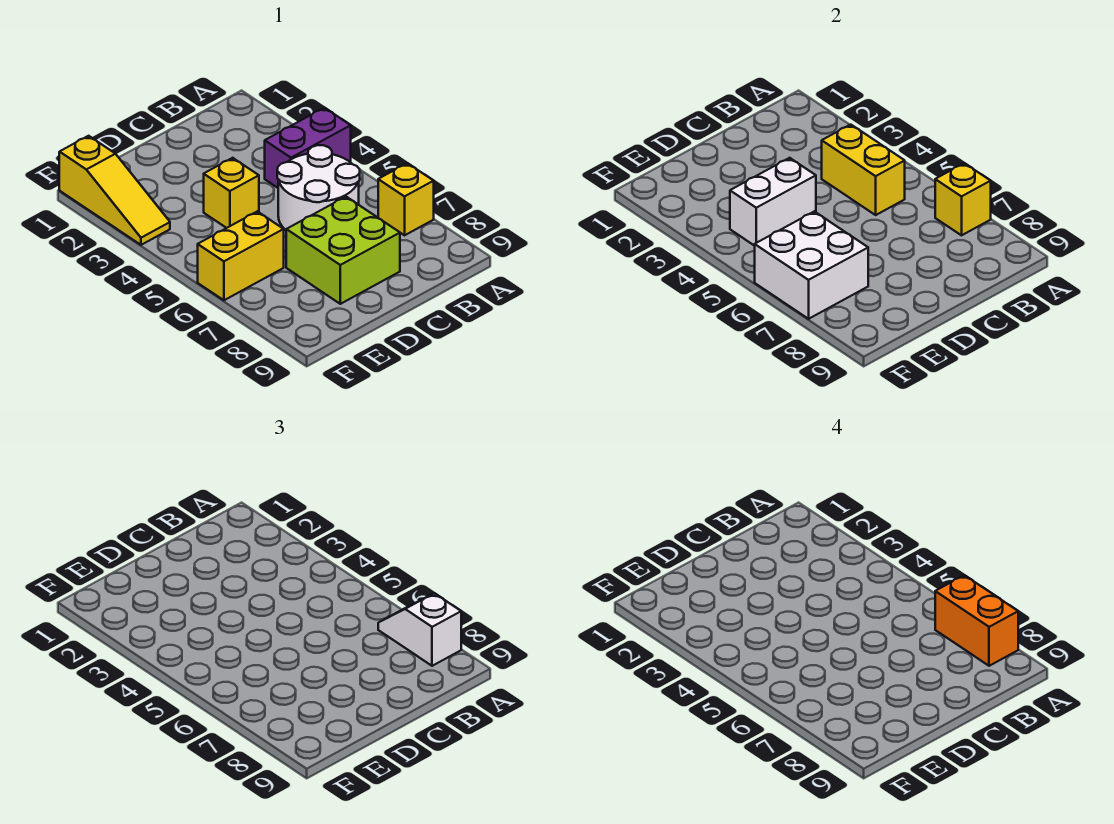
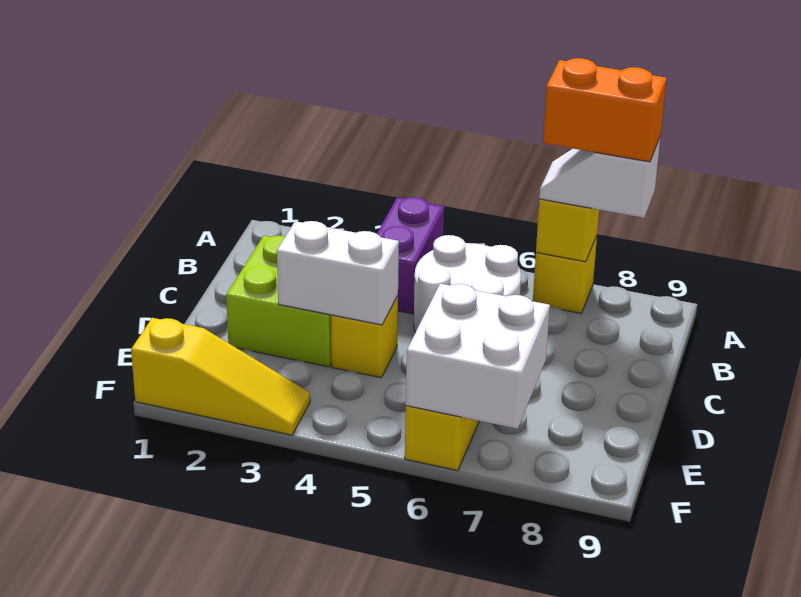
yellow 1x2 brick [822,125,905,215] -> none
lime 2x2 brick [286,197,400,304] -> lime 2x2 brick moved to [226,236,332,367]
white 1x2 brick [730,158,816,246] -> white 1x2 brick turned to [277,221,399,325]

